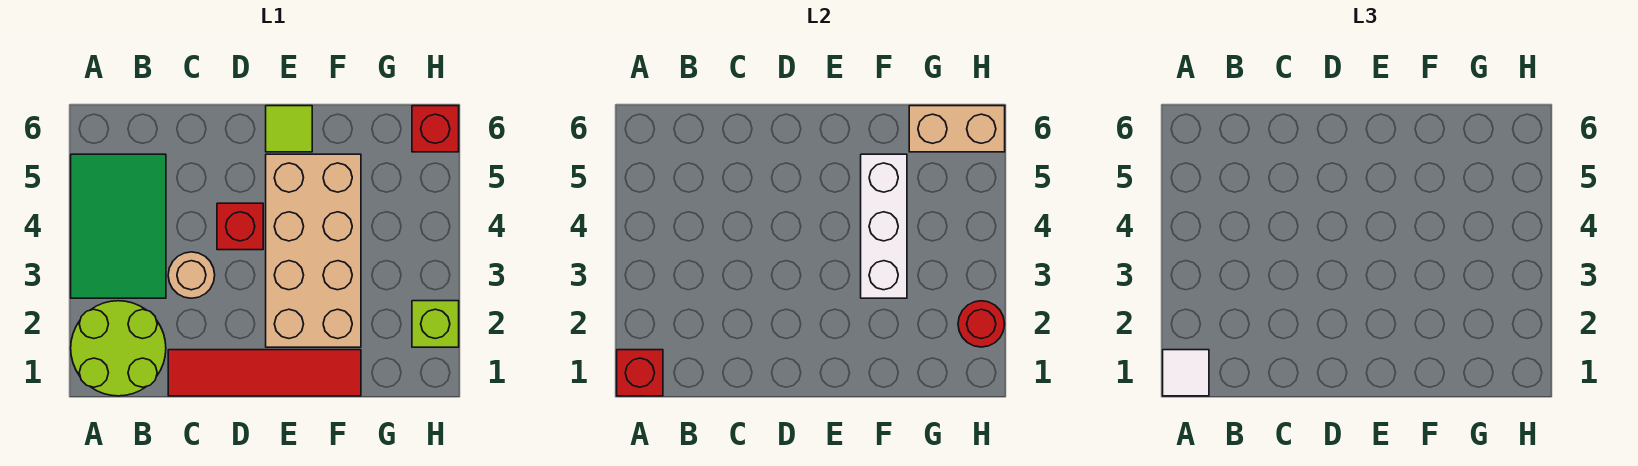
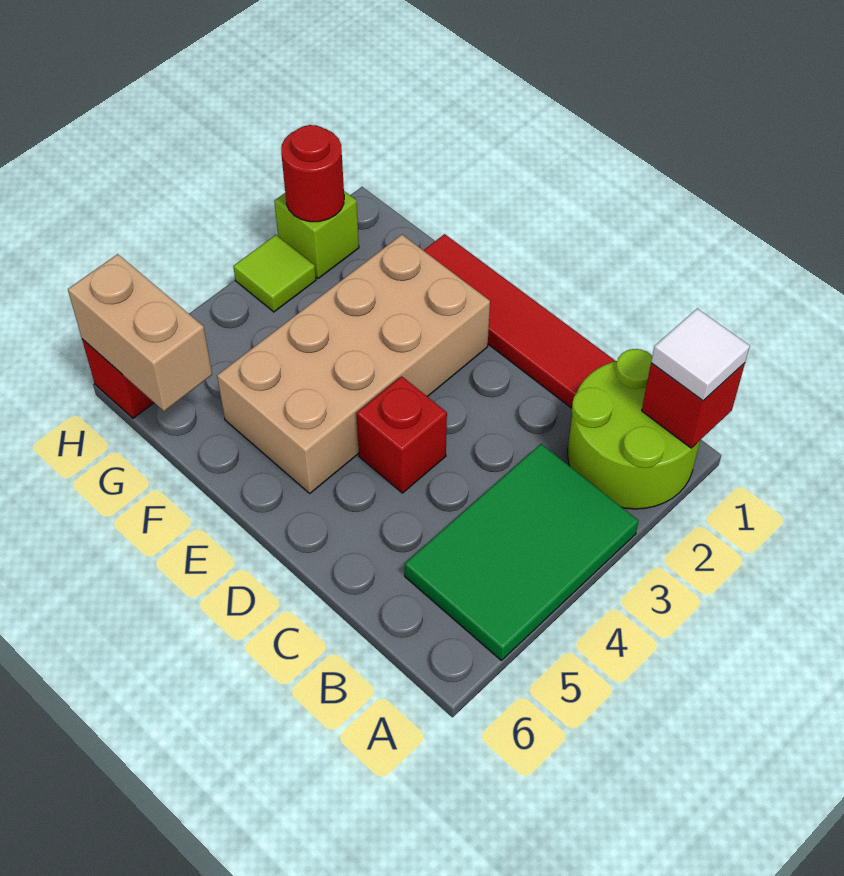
tan 1x1 round brick [168,252,215,298] -> none
lime 1x1 tile [266,106,312,152] -> lime 1x1 tile moved to [233,235,316,312]
white 1x3 brick [861,154,907,298] -> none

